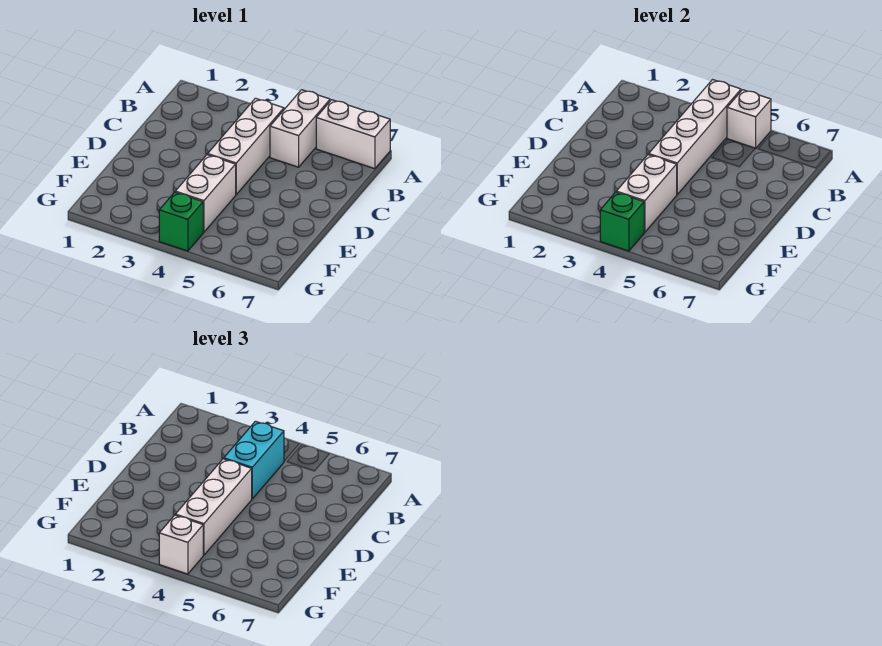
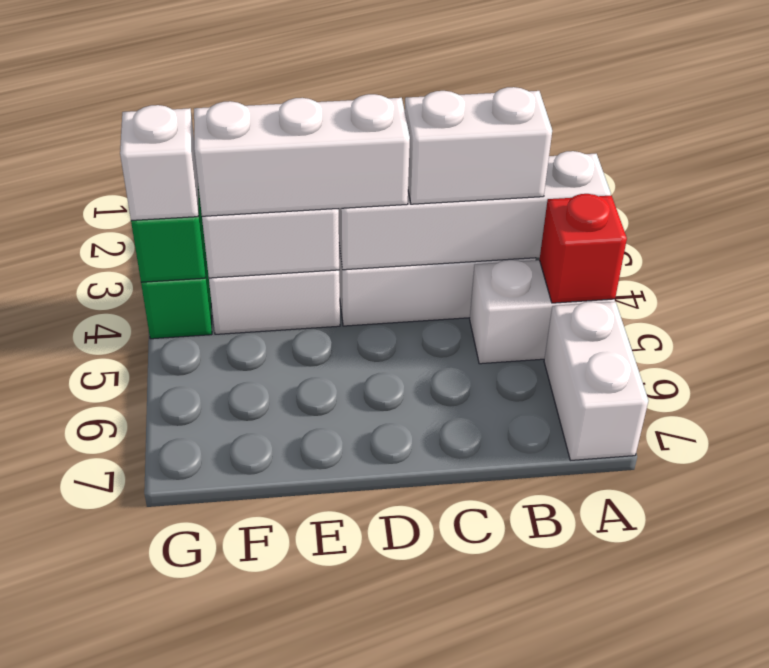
white 1x1 brick [727,90,771,149] -> red 1x1 brick [540,194,627,303]
cyan 1x2 brick [224,421,284,499] -> white 1x2 brick [405,87,552,204]

